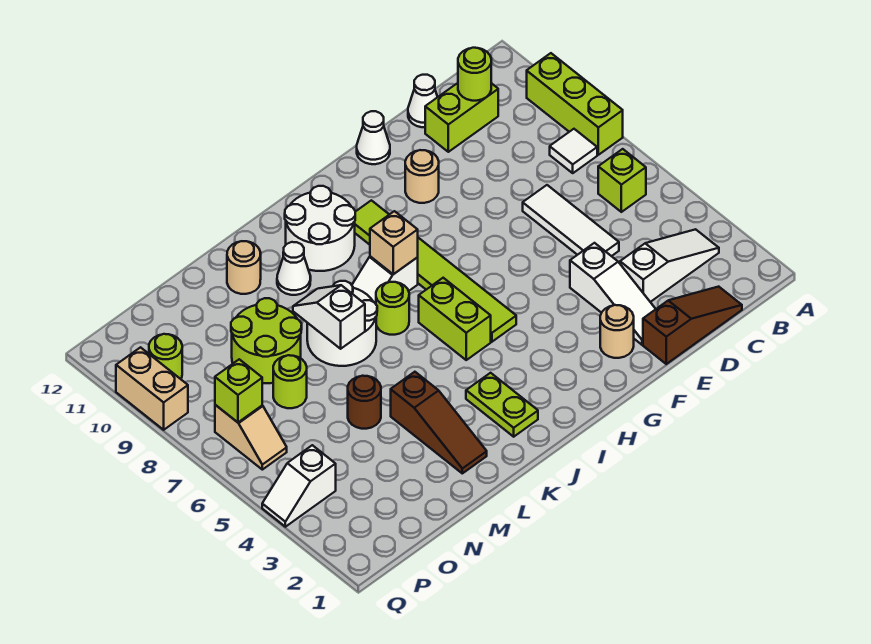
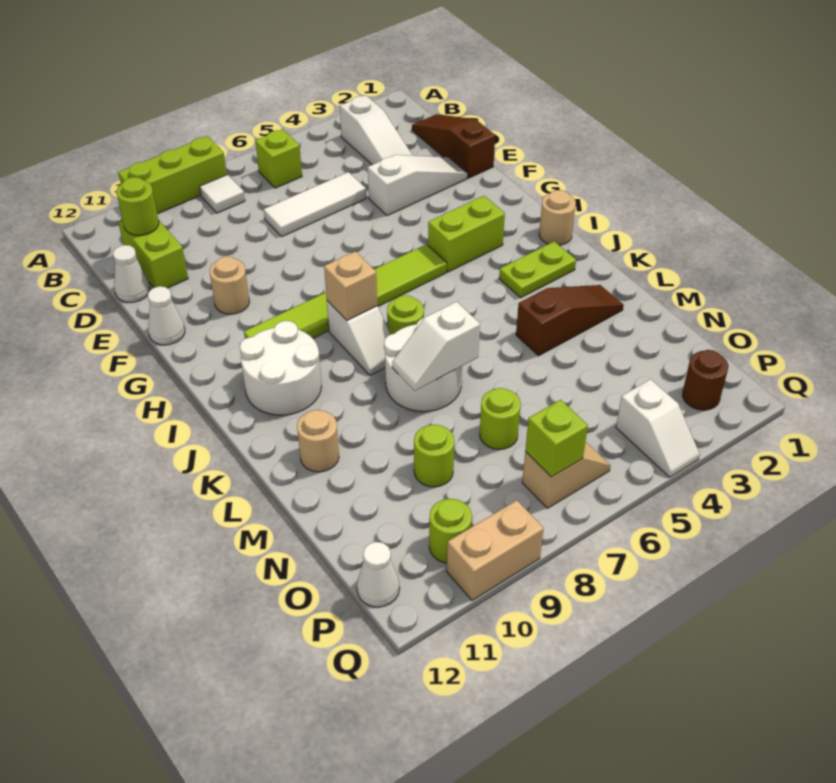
white 1x3 slope [620,229,719,302] -> white 1x3 slope turned to [340,95,413,165]
tan 1x1 round brick [600,305,634,358] -> tan 1x1 round brick moved to [539,190,576,245]
lime 1x2 brick [419,278,491,360] -> lime 1x2 brick moved to [428,196,505,272]
white 1x1 cone [277,242,311,295] -> white 1x1 cone moved to [357,542,400,607]
brown 1x1 round brick [348,376,381,429] -> brown 1x1 round brick moved to [682,350,728,410]
lime 2x2 round brick [231,298,302,383] -> lime 1x1 round brick [414,425,454,487]

